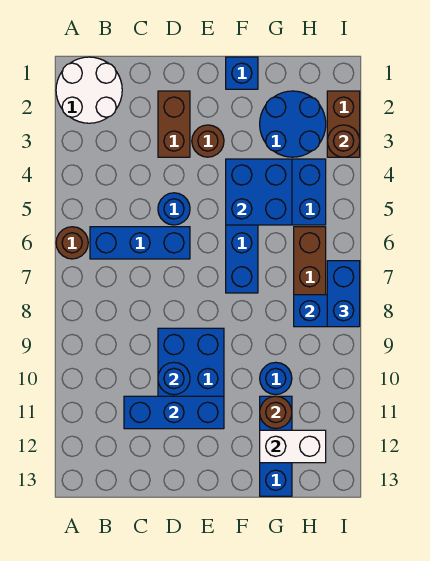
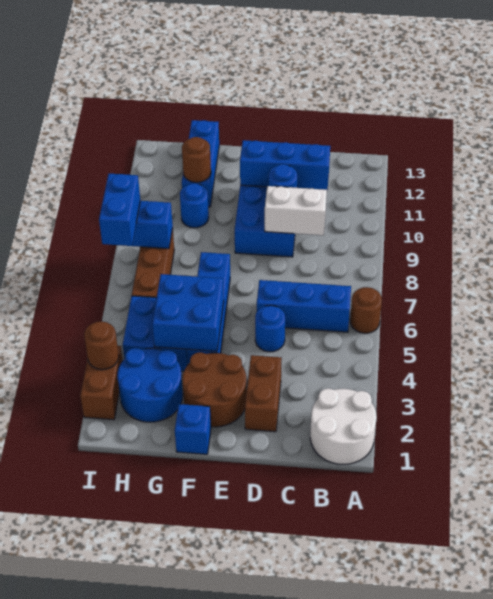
brown 1x1 round brick [192,125,224,157] -> brown 2x2 round brick [182,352,247,427]
white 1x2 brick [260,430,326,463] -> white 1x2 brick moved to [265,186,327,235]

